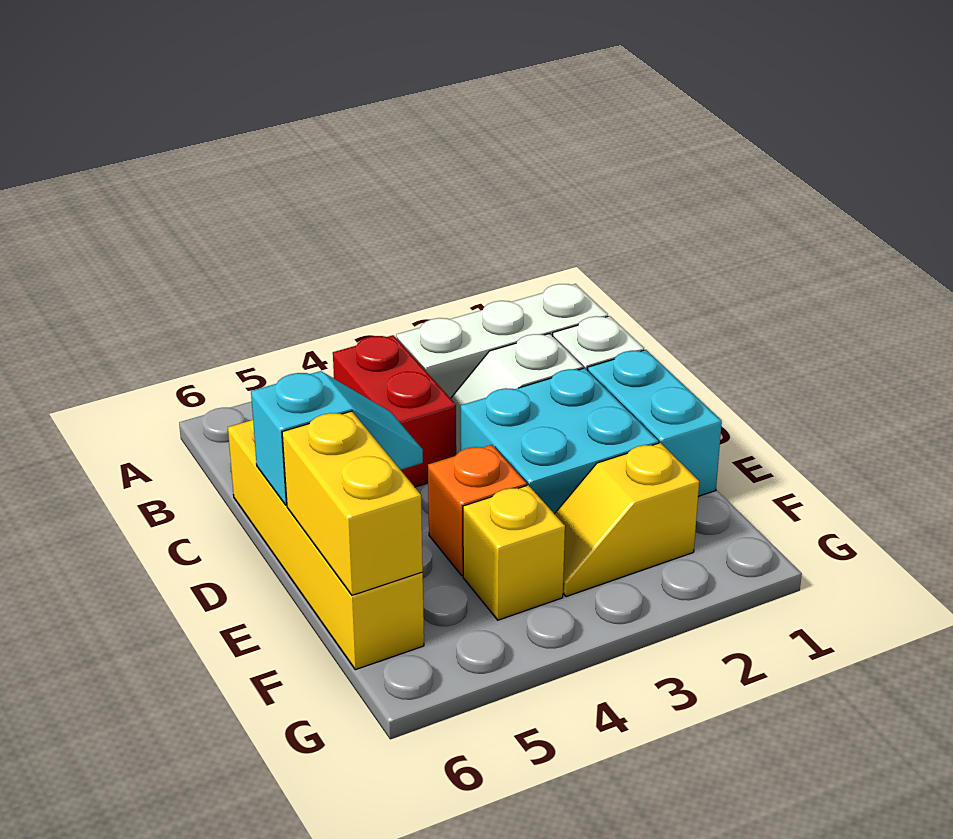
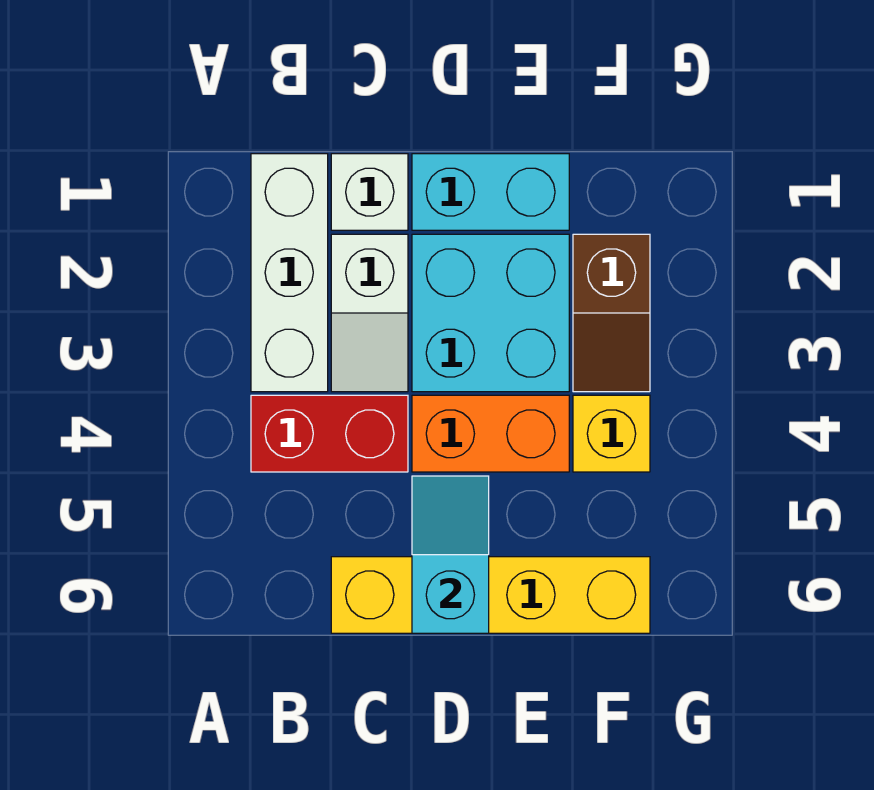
orange 1x1 brick [428,445,527,576] -> orange 1x2 brick [412,395,569,472]
yellow 1x2 brick [282,411,423,595] -> none
yellow 1x2 slope [555,443,699,597] -> brown 1x2 slope [573,234,650,392]

